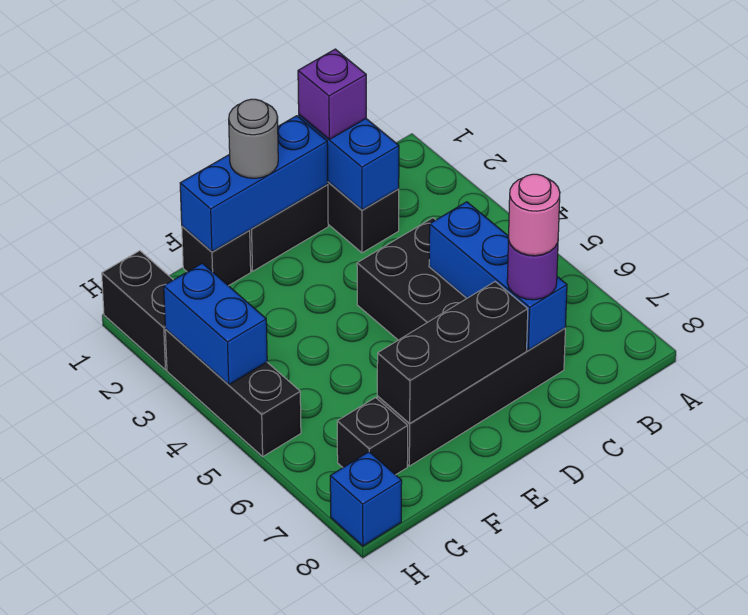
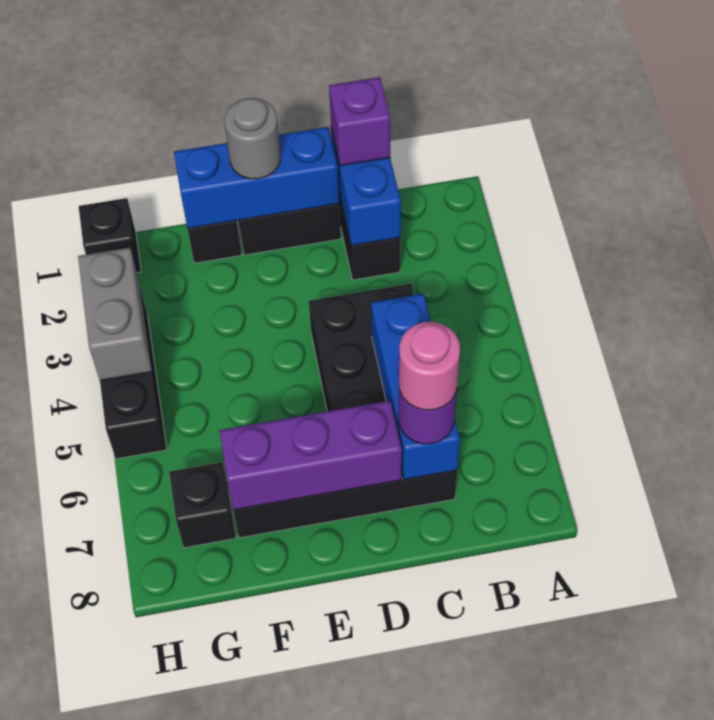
black 1x3 brick [377,282,528,424] -> purple 1x3 brick [219,401,402,510]
black 1x2 brick [102,251,173,370] -> black 1x1 brick [79,198,141,273]
blue 1x2 brick [164,263,267,385] -> grey 1x2 brick [78,248,152,381]
blue 1x1 brick [330,452,402,546] -> none

